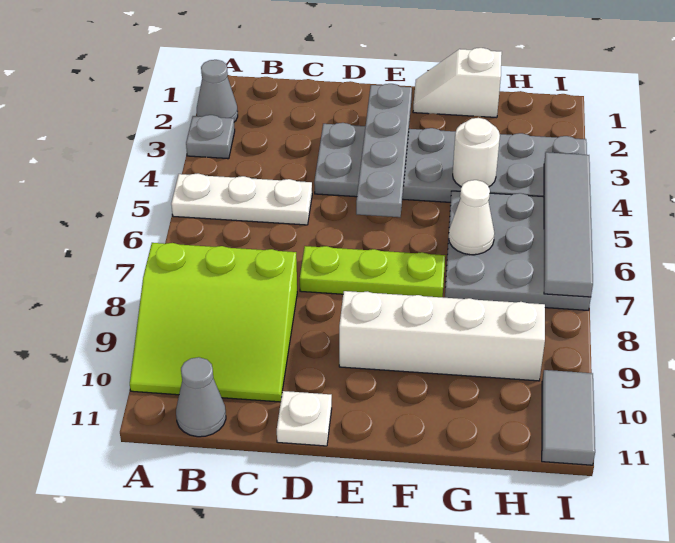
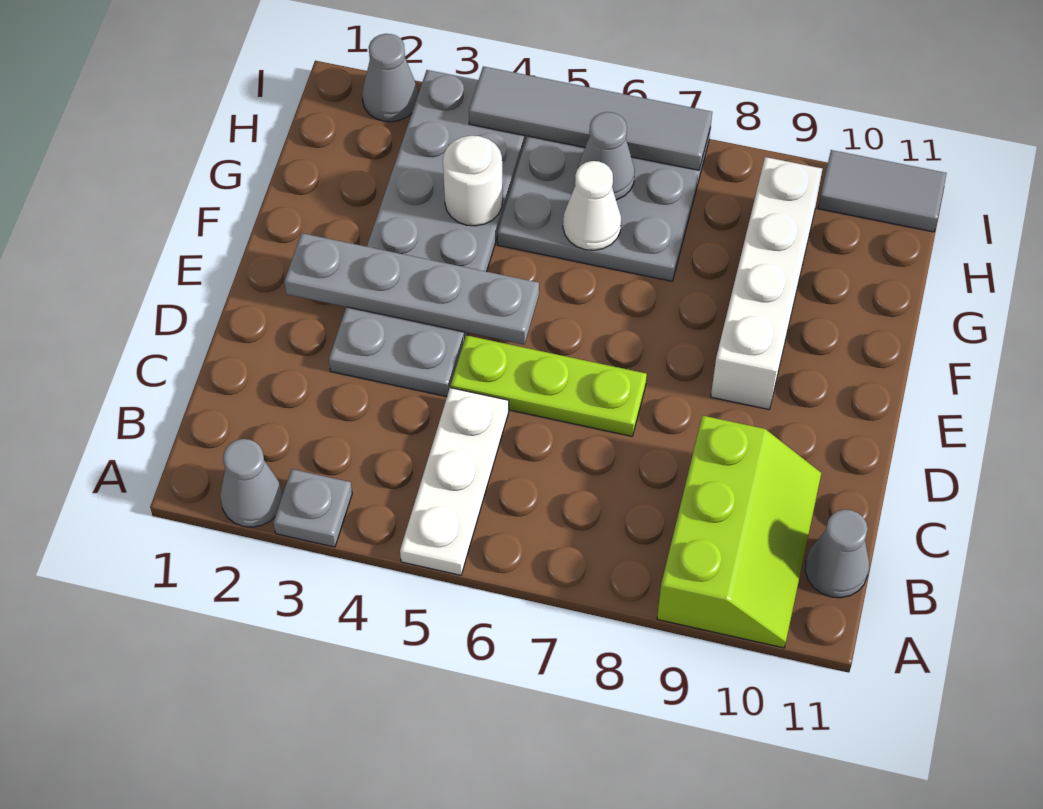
lime 3x3 slope [130,243,297,402] -> lime 2x3 slope [657,415,821,648]
lime 1x3 plate [300,246,445,297] -> lime 1x3 plate turned to [451,335,647,436]
white 1x1 plate [277,391,332,446] -> none
white 1x2 slope [413,48,502,118] -> none
none -> grey 1x1 cone [578,112,635,200]
none -> grey 1x1 cone [362,34,418,122]

